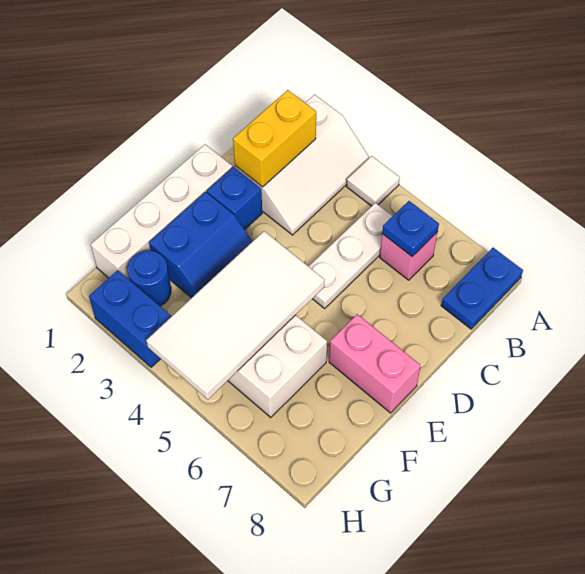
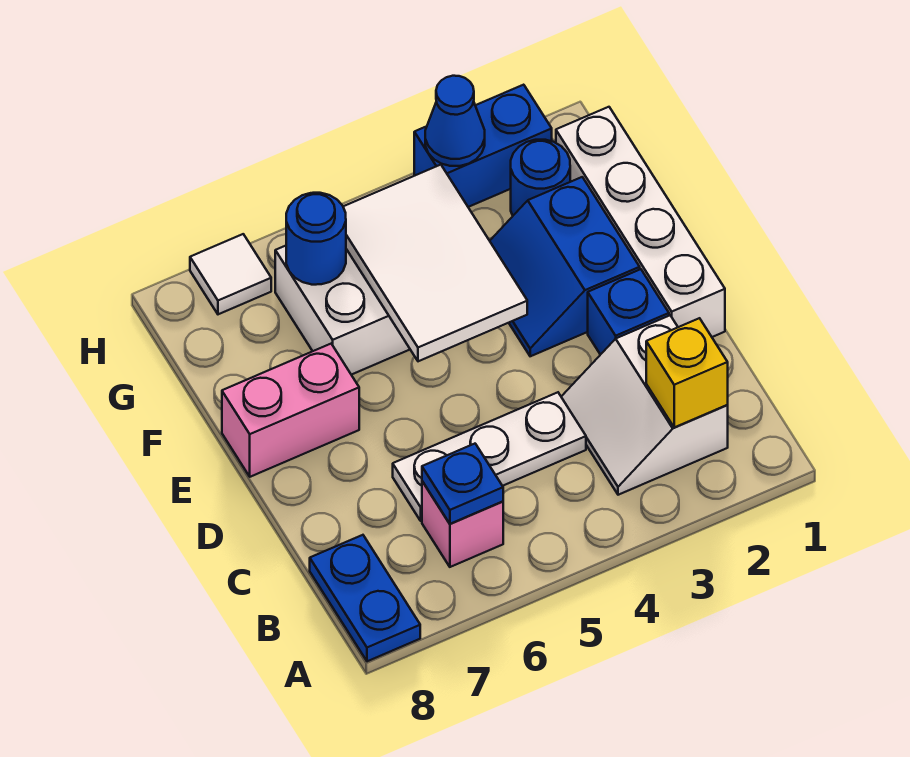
white 2x3 slope [235,95,369,235] -> white 2x2 slope [561,316,728,495]
white 1x1 tile [347,156,400,206] -> white 1x1 tile moved to [190,234,271,314]
yellow 1x2 brick [233,90,316,187] -> yellow 1x1 brick [646,318,728,427]
white 1x3 plate [309,203,392,308] -> white 1x3 plate turned to [393,392,586,521]
white 2x4 tile [146,231,324,399] -> white 2x3 tile [343,165,527,361]
none -> blue 1x1 round brick [286,193,346,285]
none -> blue 1x1 cone [425,76,485,166]

